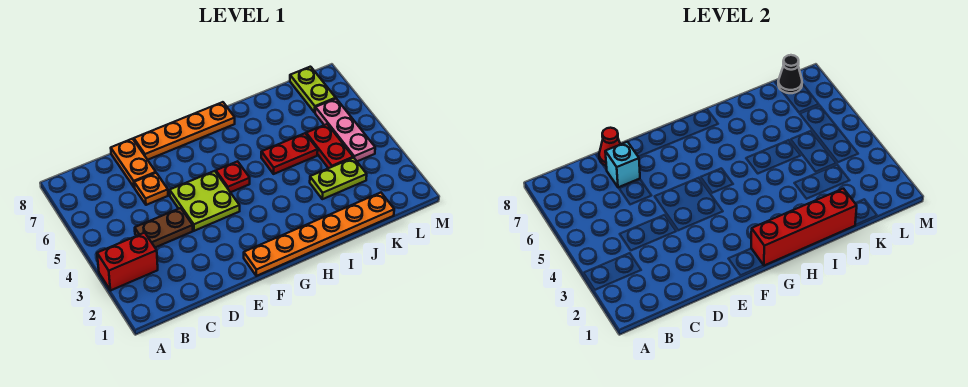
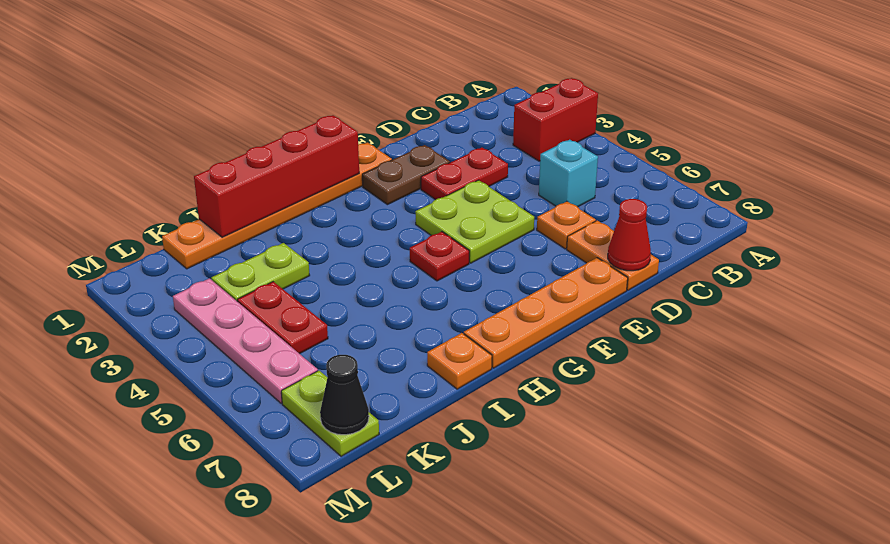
brown 1x2 plate [135,208,193,247] -> brown 1x2 plate moved to [362,145,450,205]
cyan 1x1 brick [605,142,640,187] -> cyan 1x1 brick moved to [539,140,598,207]
red 1x2 plate [261,133,318,174] -> red 1x2 plate moved to [421,148,508,200]
none -> orange 1x1 plate [427,333,492,389]
pink 1x3 plate [315,99,375,161] -> pink 1x4 plate [173,278,318,403]

